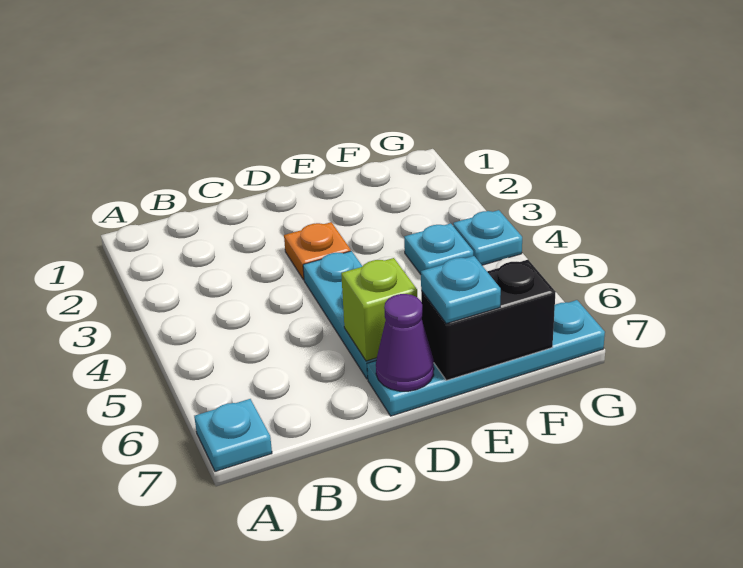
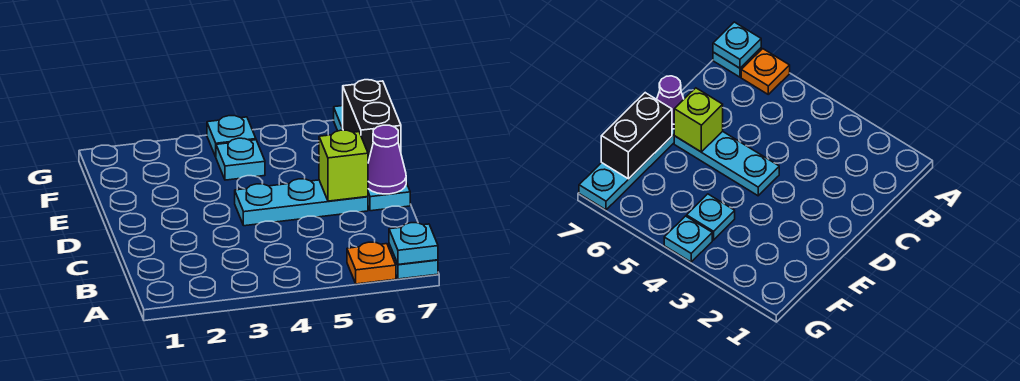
orange 1x1 plate [284,222,351,280] -> orange 1x1 plate moved to [347,242,396,284]
cyan 1x1 plate [421,256,501,324] -> cyan 1x1 plate moved to [389,223,438,264]

